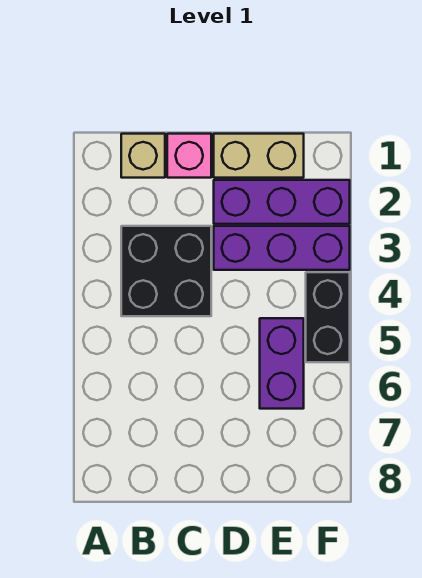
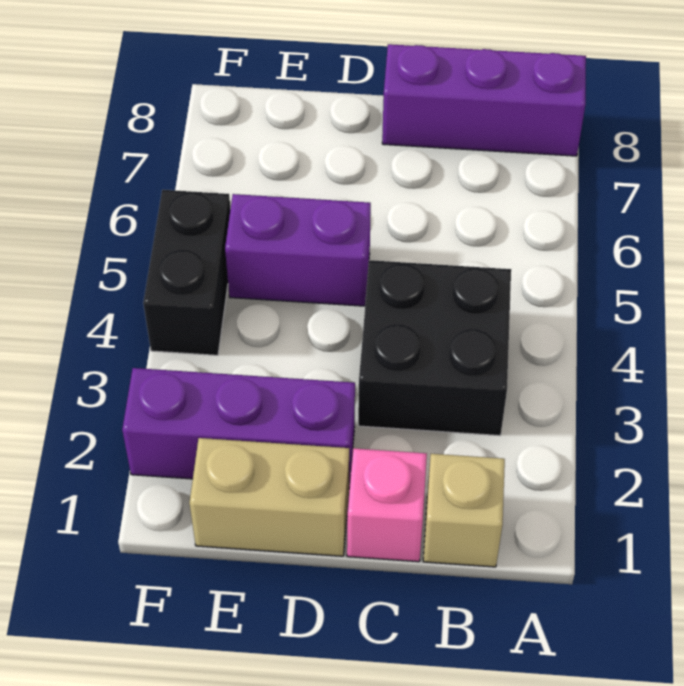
purple 1x3 brick [214,226,350,270] -> purple 1x3 brick moved to [382,44,586,156]
purple 1x2 brick [260,318,304,409] -> purple 1x2 brick turned to [225,194,371,306]

